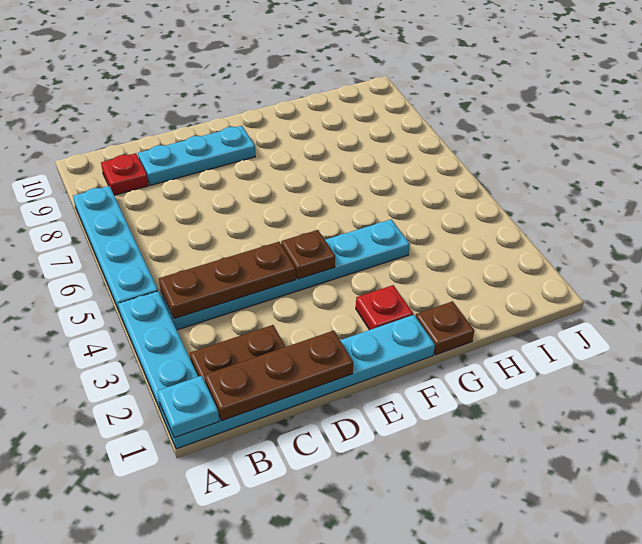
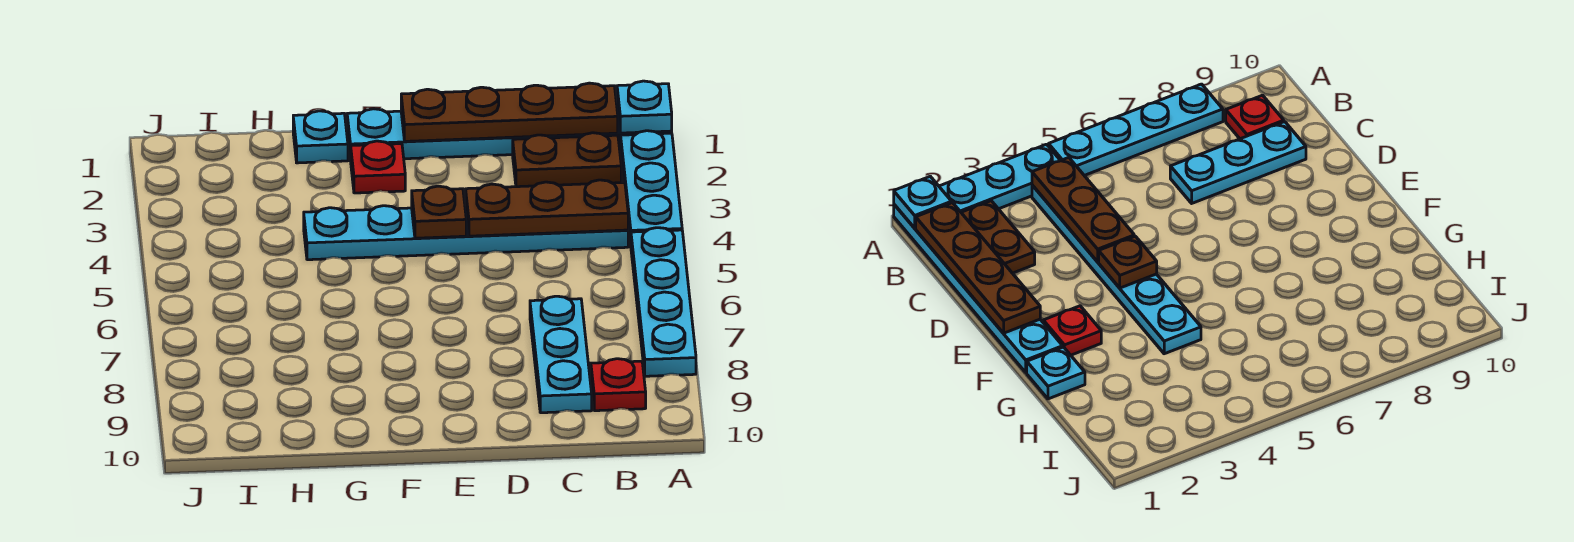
brown 1x3 plate [204,331,353,421] -> brown 1x4 plate [401,83,618,141]
cyan 1x3 plate [138,126,255,185] -> cyan 1x3 plate turned to [530,296,592,413]
brown 1x1 plate [416,301,474,355] -> cyan 1x1 plate [293,111,348,163]

